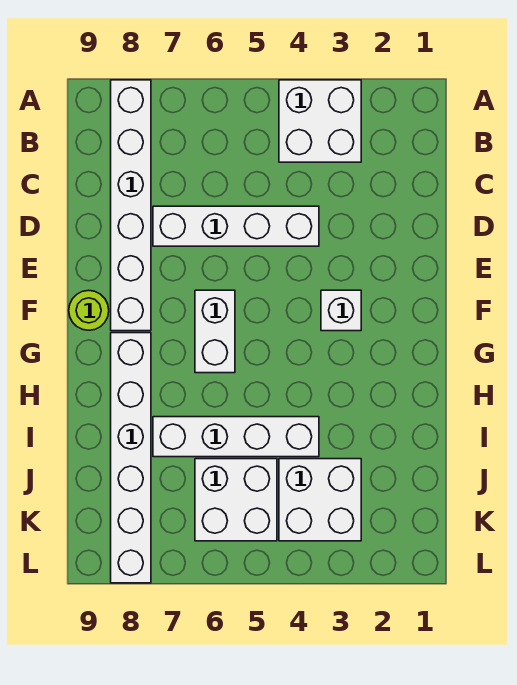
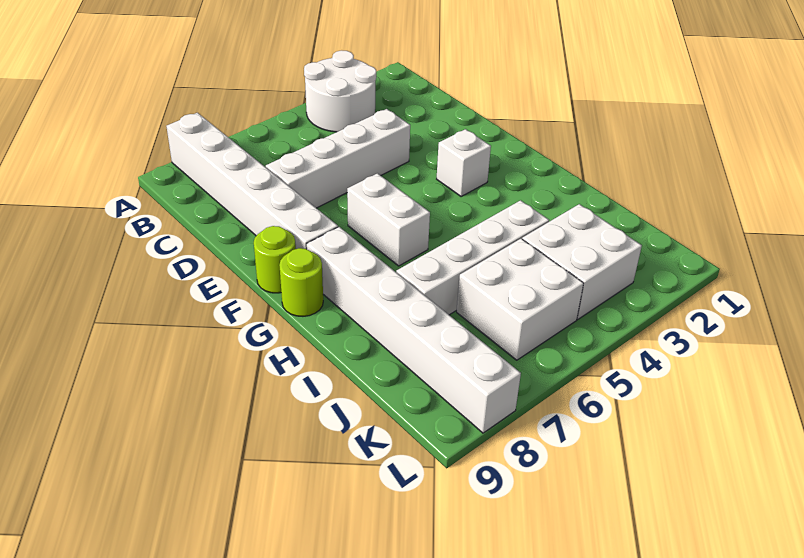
white 2x2 brick [279,80,361,162] -> white 2x2 round brick [304,50,376,132]
none -> lime 1x1 round brick [279,248,323,316]

